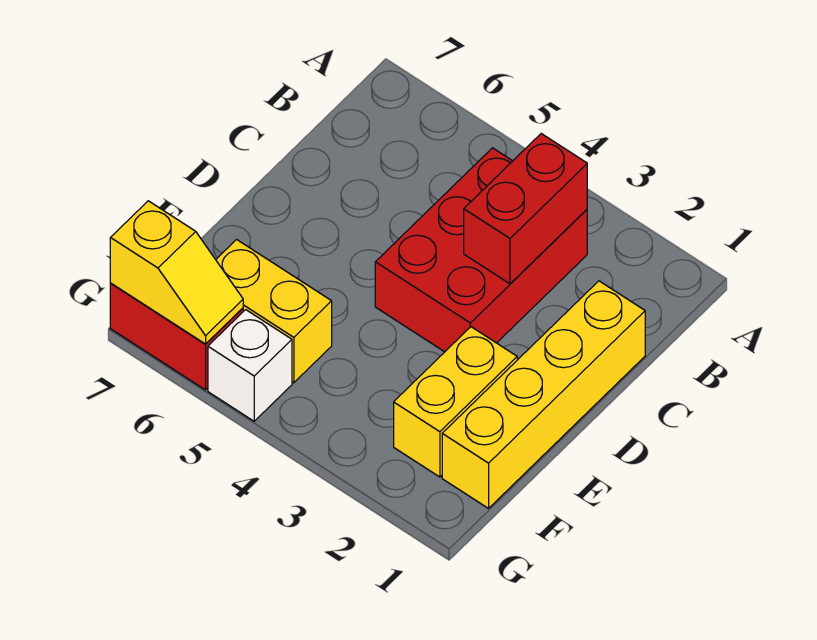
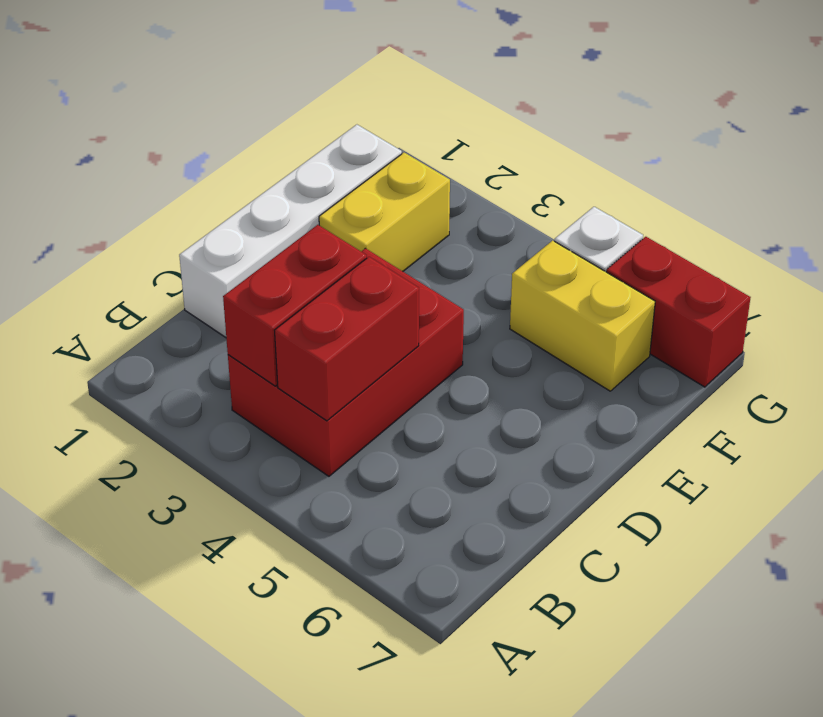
none -> red 1x2 brick [275,257,419,421]
yellow 1x4 brick [442,281,645,508] -> white 1x4 brick [179,125,402,337]
yellow 1x2 slope [110,201,243,344] -> none

